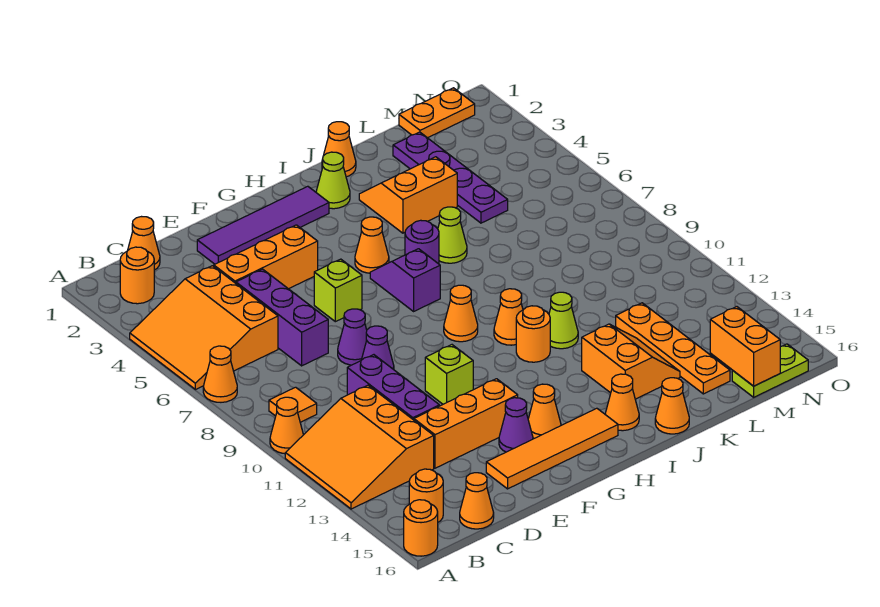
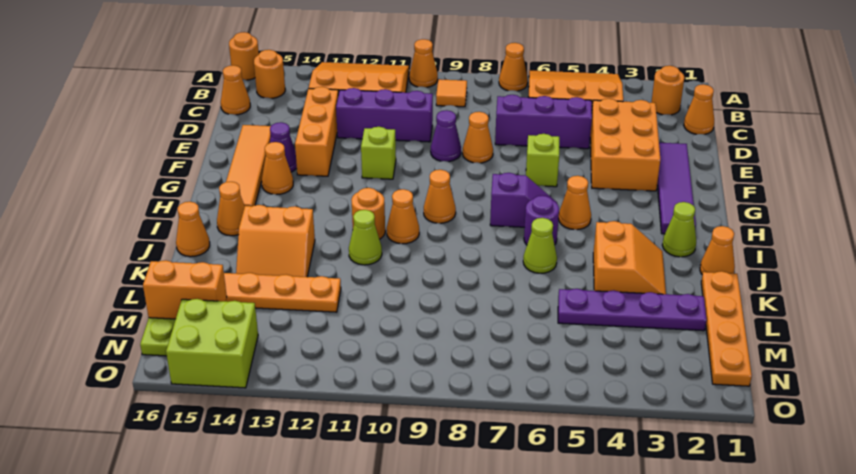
orange 1x3 brick [214,225,318,289] -> orange 2x3 brick [590,99,660,191]
purple 1x1 cone [338,309,367,365] -> orange 1x1 cone [463,112,493,163]
orange 1x2 plate [399,88,475,138] -> orange 1x4 plate [701,271,752,386]
none -> lime 2x2 brick [166,299,258,388]

